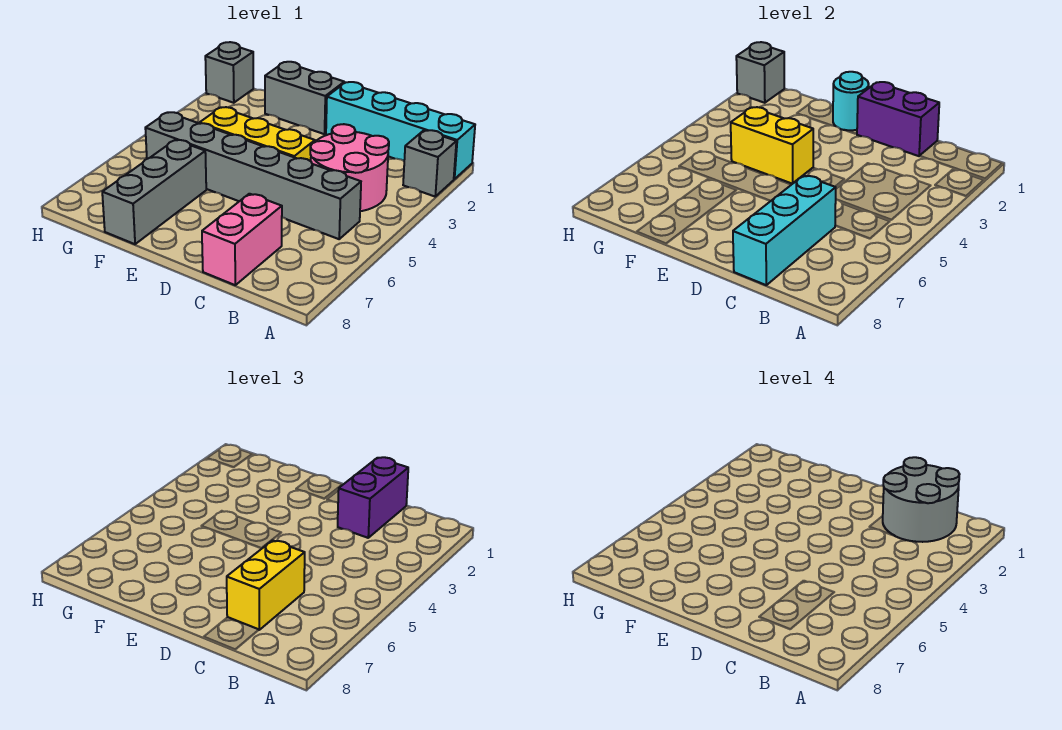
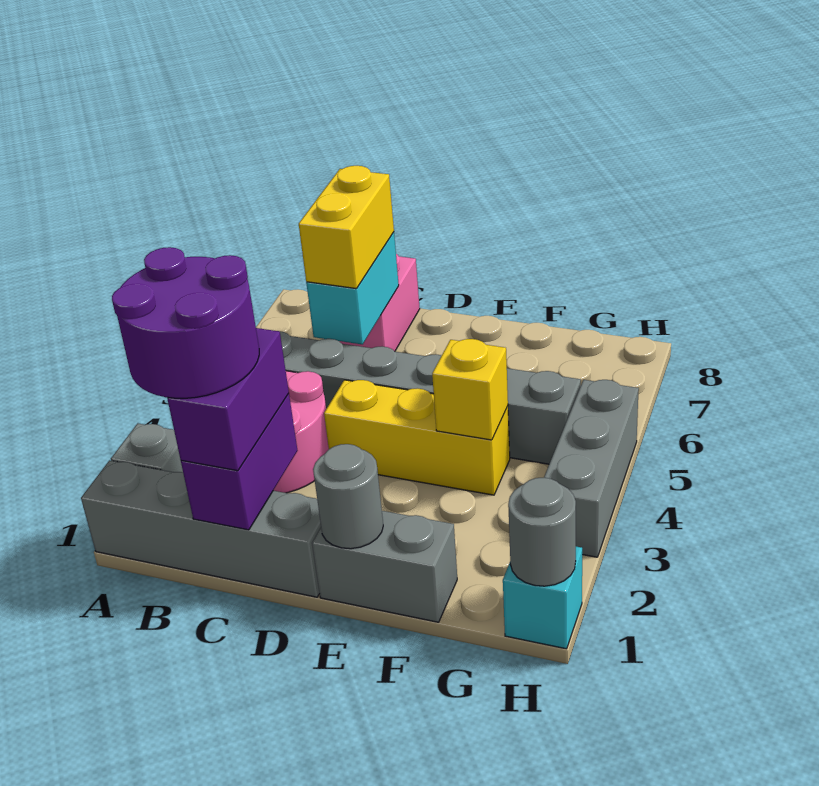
cyan 1x4 brick [326,82,475,179] -> grey 1x4 brick [81,460,321,597]
grey 2x2 round brick [883,457,959,542] -> purple 2x2 round brick [112,247,259,398]
purple 1x2 brick [857,82,939,156] -> purple 1x2 brick turned to [181,394,298,530]
cyan 1x3 brick [733,175,836,285] -> cyan 1x2 brick [306,232,399,345]
cyan 1x1 round brick [833,72,869,130] -> grey 1x1 round brick [313,444,383,549]
yellow 1x2 brick [731,107,813,184] -> yellow 1x1 brick [432,339,508,440]
grey 1x3 brick [102,140,206,244] -> grey 1x3 brick moved to [544,380,639,557]
grey 1x1 brick [205,42,253,103] -> cyan 1x1 brick [503,547,582,649]
grey 1x1 brick [736,42,784,103] -> grey 1x1 round brick [508,478,576,586]

